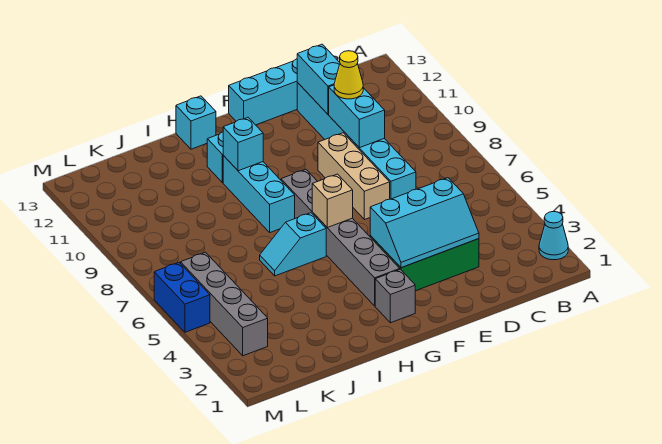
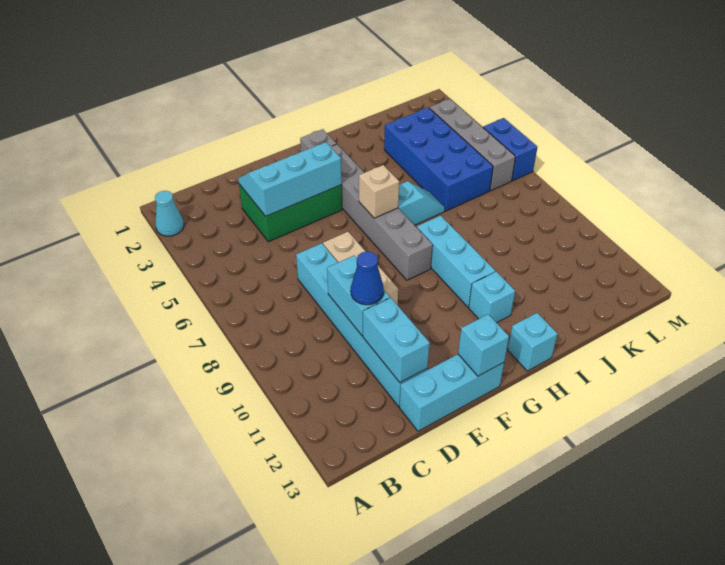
yellow 1x1 cone [334,51,363,99] -> blue 1x1 cone [351,252,384,305]
cyan 1x1 brick [223,118,263,171] -> cyan 1x1 brick moved to [458,314,509,376]
none -> blue 2x4 brick [384,108,493,211]

